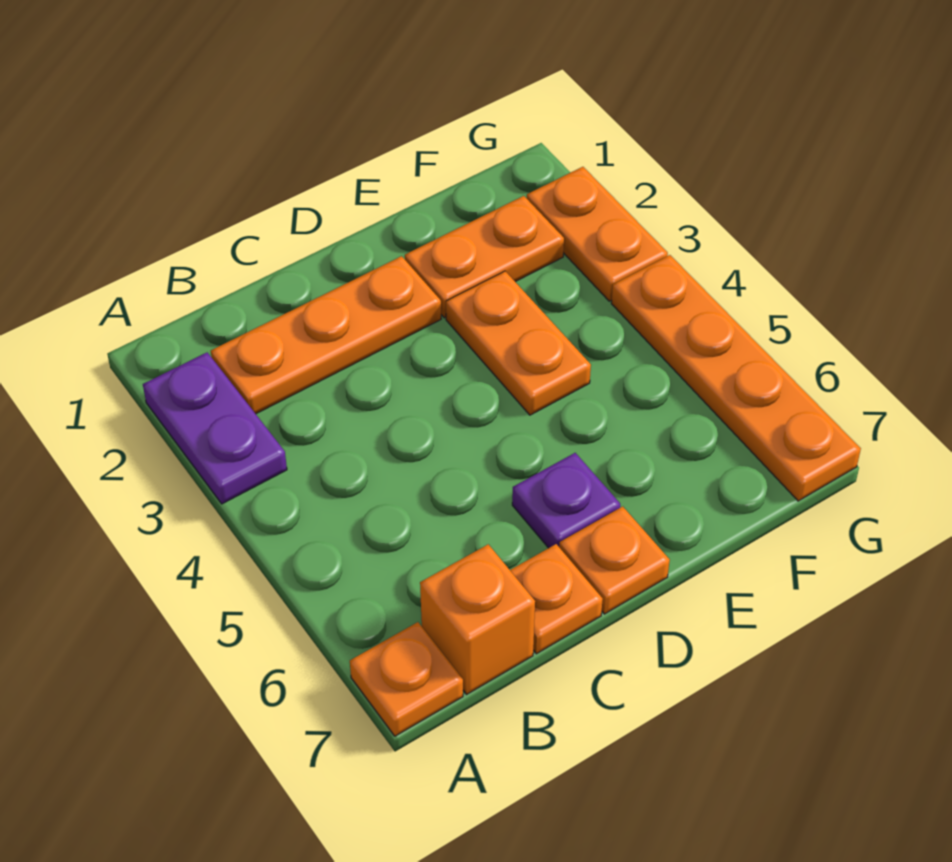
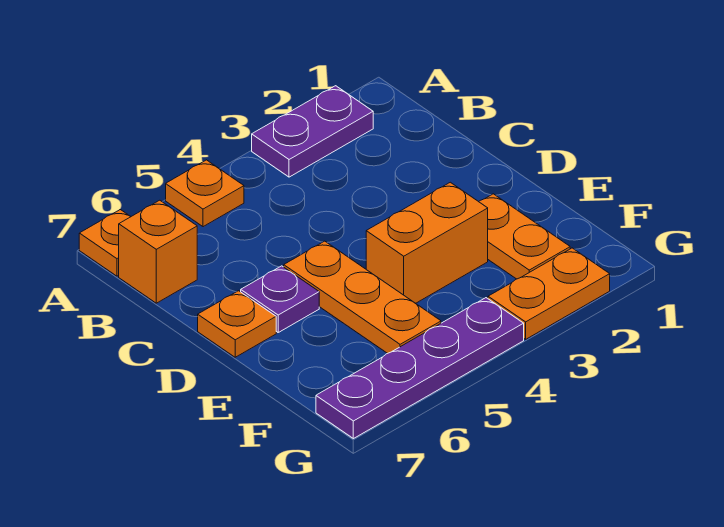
orange 1x3 plate [211,256,441,414] -> orange 1x3 plate moved to [284,241,441,353]
orange 1x1 plate [510,544,603,654] -> orange 1x1 plate moved to [166,160,244,227]
orange 1x2 plate [446,271,591,415] -> orange 1x2 brick [366,182,488,303]
orange 1x4 plate [611,255,861,501] -> purple 1x4 plate [316,298,524,439]

